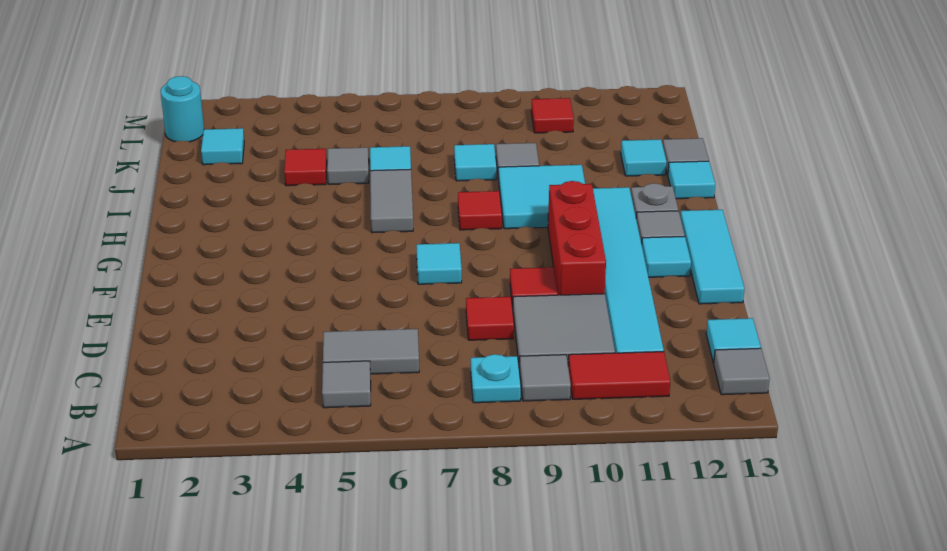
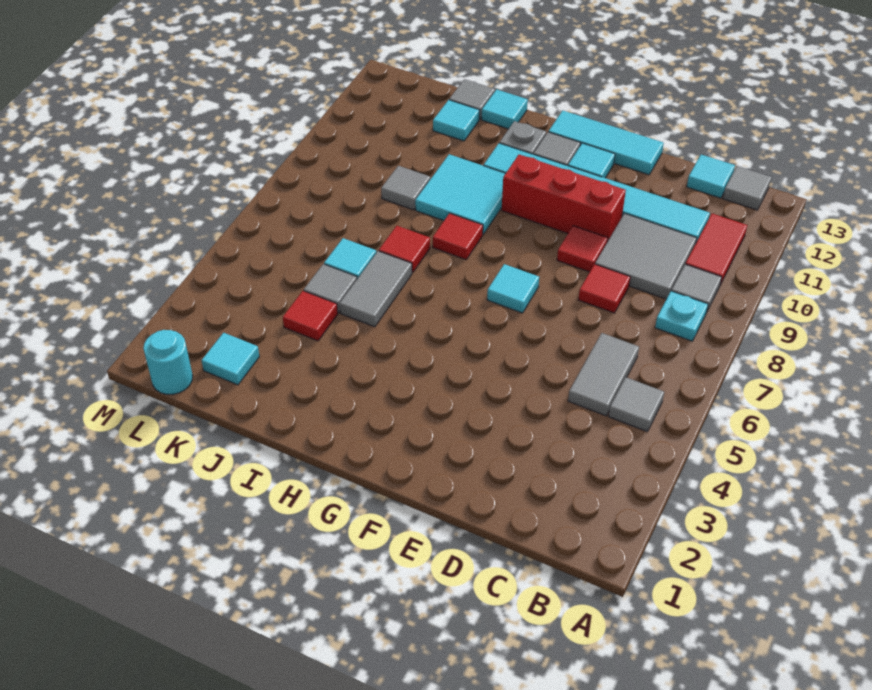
grey 1x2 tile [370,169,413,233] -> grey 1x2 tile turned to [340,251,412,327]
cyan 1x1 tile [454,144,497,181] -> none
red 1x1 tile [531,98,574,133] -> red 1x1 tile moved to [379,226,430,273]

